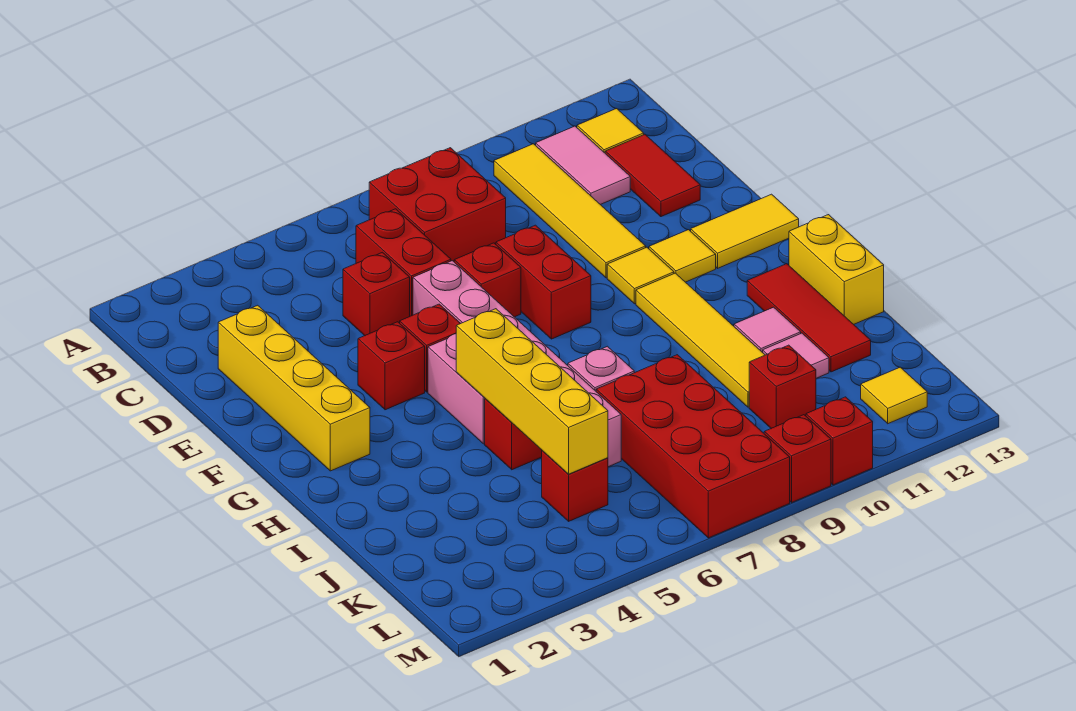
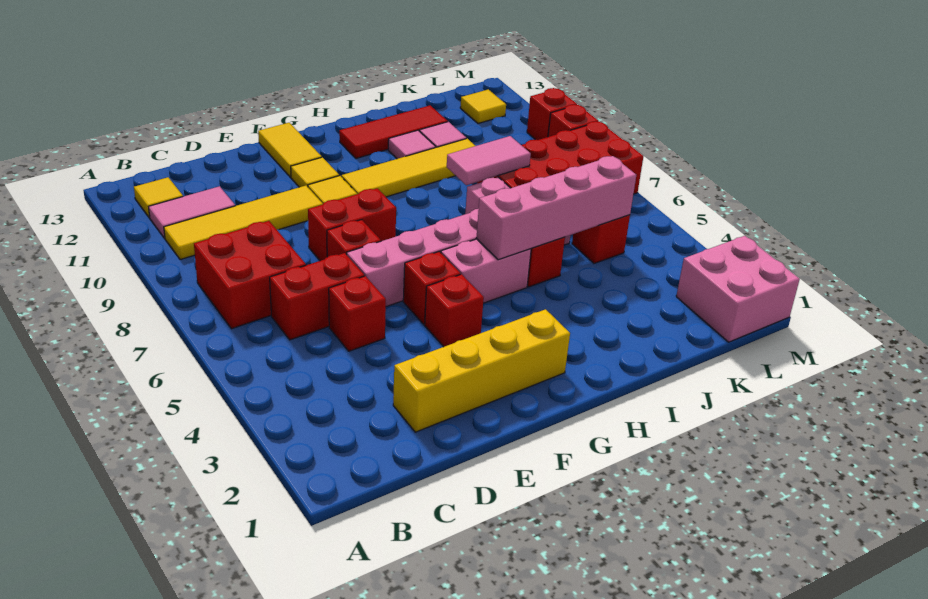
red 1x2 tile [605,134,700,217] -> none
yellow 1x4 brick [456,309,608,474] -> pink 1x4 brick [476,156,636,260]
yellow 1x2 brick [789,215,884,324] -> none
none -> pink 1x2 tile [447,136,531,185]
red 1x1 brick [749,345,816,428] -> none
none -> pink 2x2 brick [676,236,800,342]

